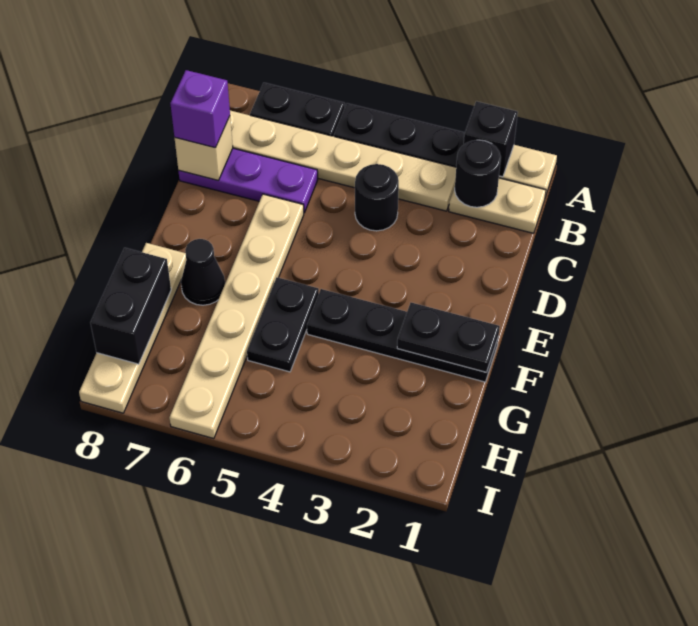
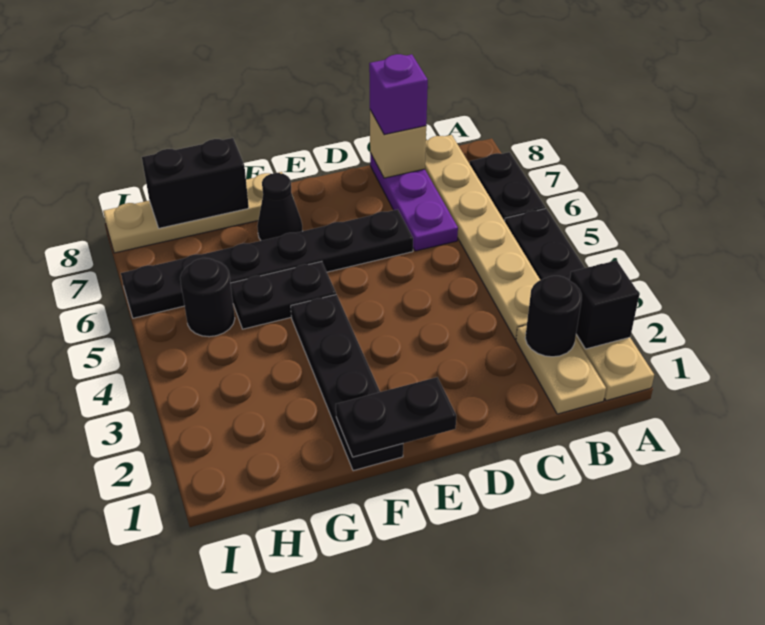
black 1x1 round brick [355,164,399,231] -> black 1x1 round brick moved to [180,258,235,337]
tan 1x6 plate [169,194,304,439] -> black 1x6 plate [121,209,413,318]
black 1x2 plate [397,303,500,372] -> black 1x2 plate turned to [336,377,456,457]

